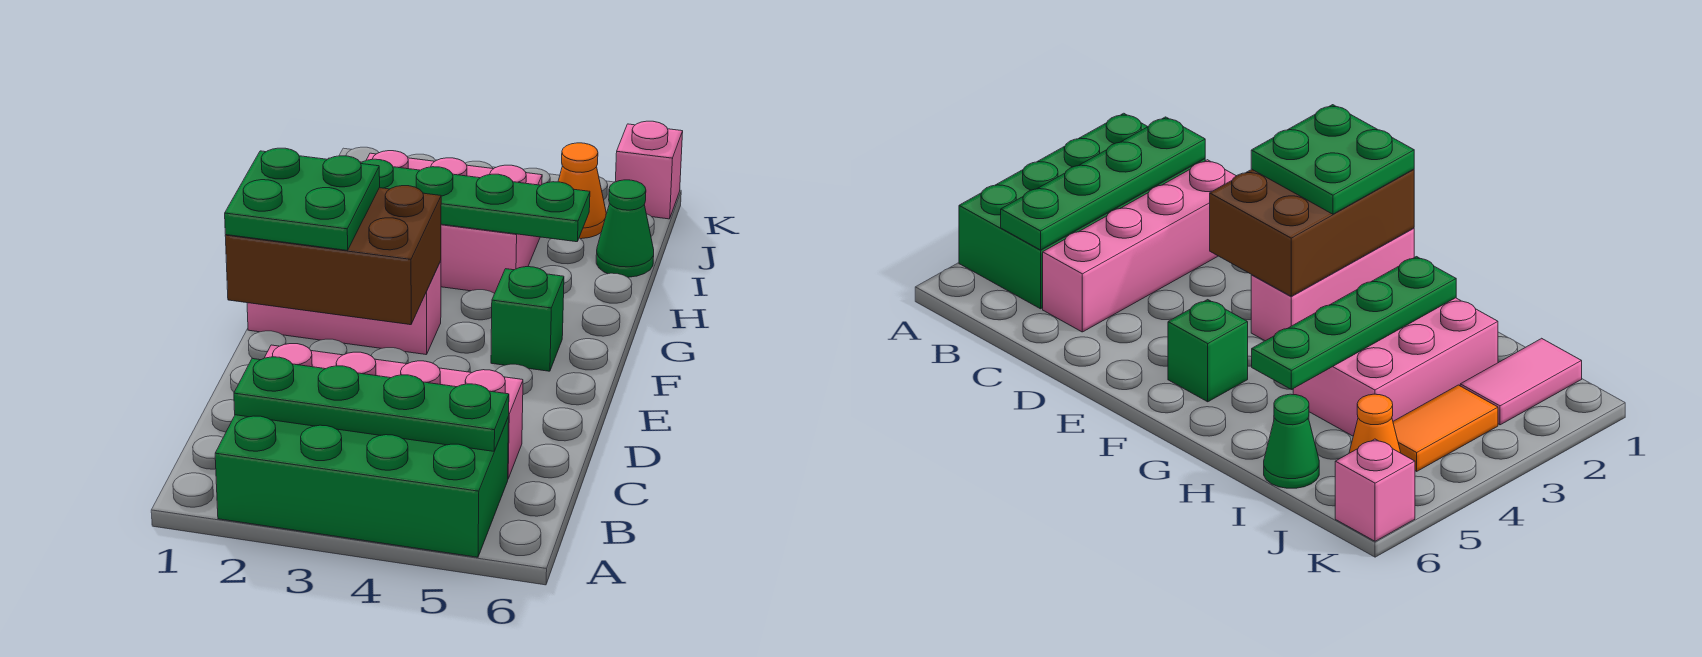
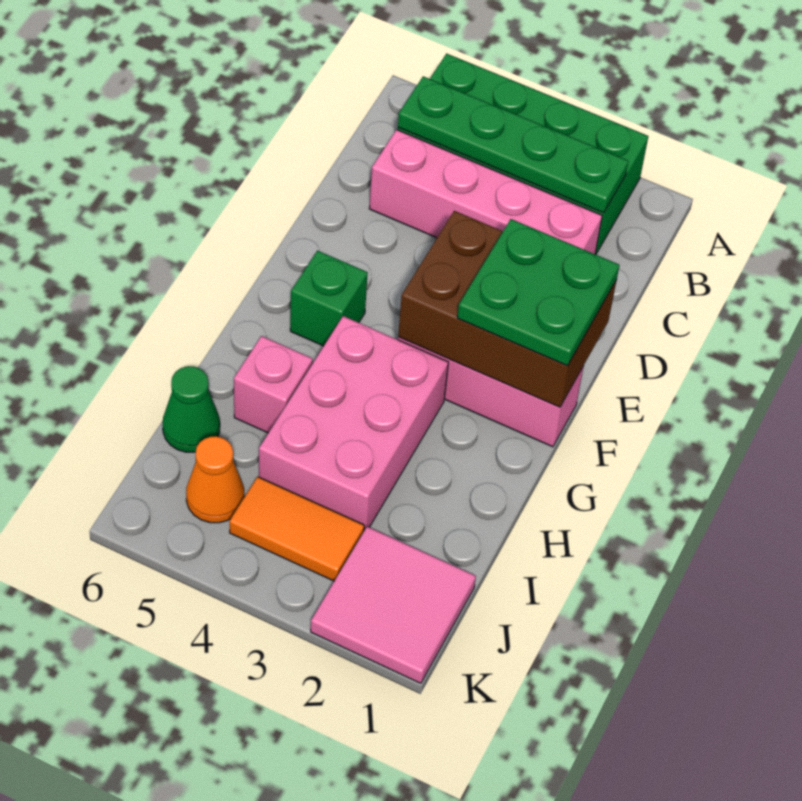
pink 2x3 brick [367,151,542,294] -> pink 2x3 brick turned to [259,316,448,531]
green 1x4 plate [361,159,590,242] -> none
pink 1x2 tile [1460,338,1582,425] -> pink 2x2 tile [311,527,476,683]
pink 1x1 brick [615,121,683,219] -> pink 1x1 brick moved to [234,336,313,433]

